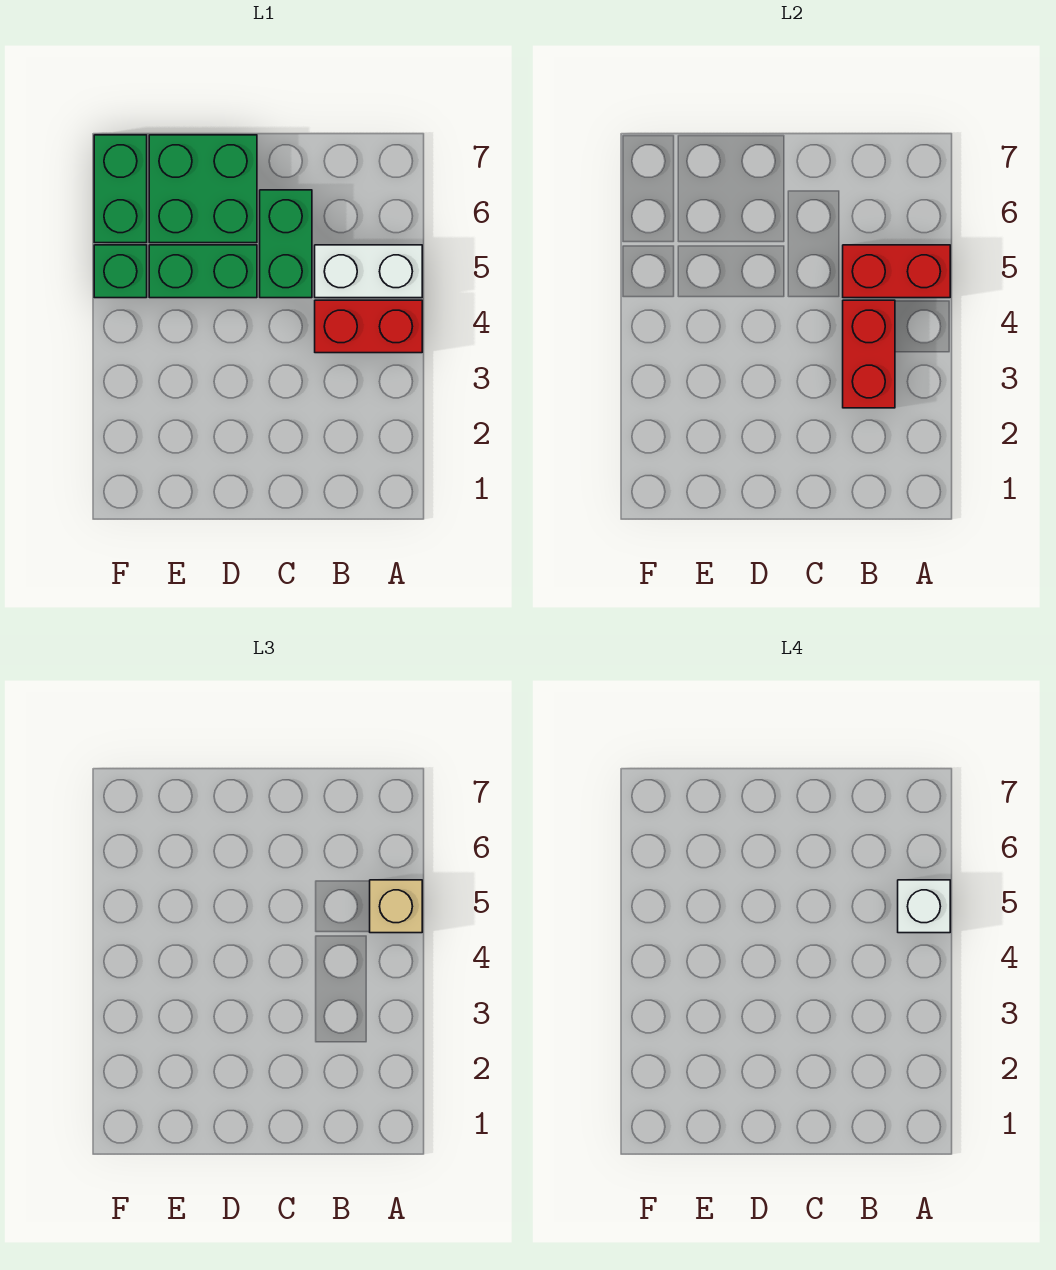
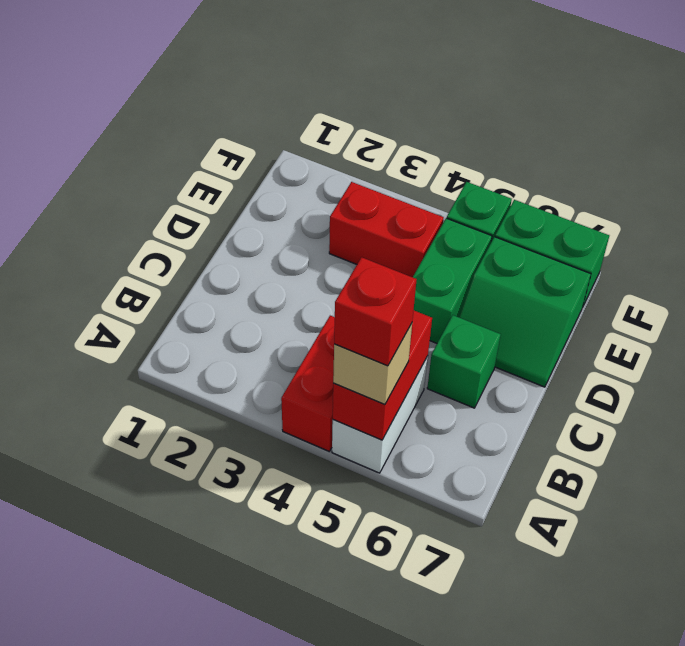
white 1x1 brick [898,880,950,933] -> red 1x1 brick [334,257,417,366]
red 1x2 brick [843,300,895,408] -> red 1x2 brick moved to [329,182,444,277]
green 1x2 brick [260,190,312,298] -> green 1x1 brick [427,315,501,408]
green 2x2 brick [149,135,257,243] -> green 2x2 slope [459,237,591,387]

